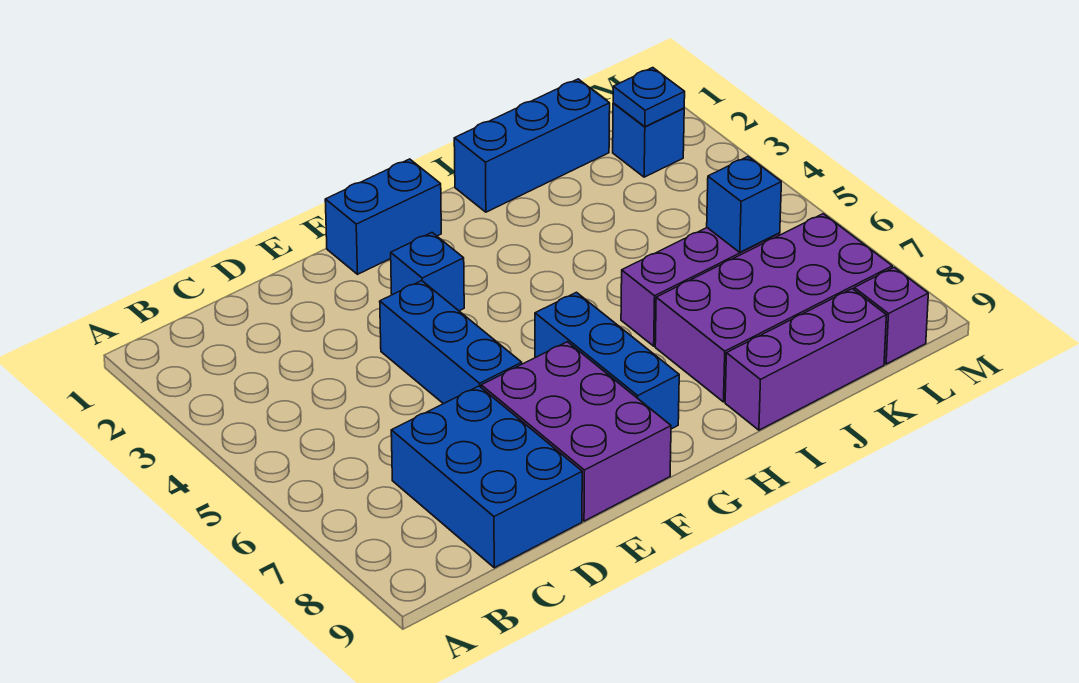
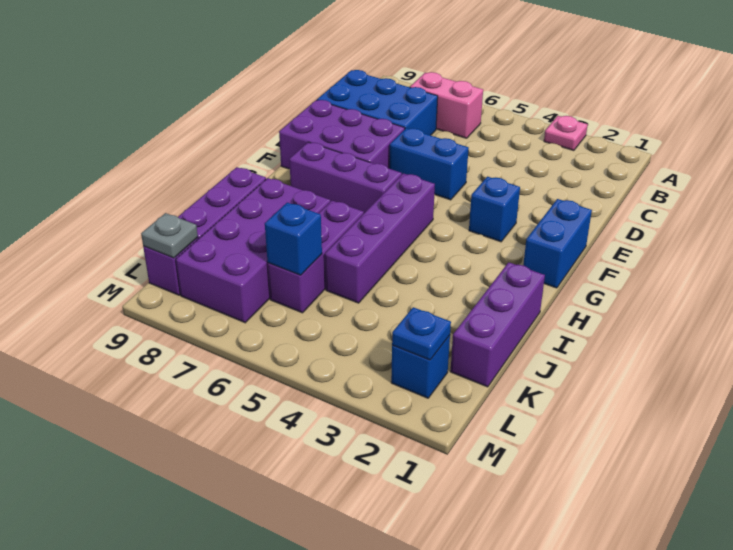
none -> pink 1x1 plate [544,116,588,151]
none -> pink 1x2 brick [410,72,483,138]
blue 1x3 brick [380,281,522,404] -> blue 1x2 brick [389,128,469,200]
none -> purple 1x4 brick [325,173,435,303]
blue 1x3 brick [535,292,679,429] -> purple 1x3 brick [289,142,402,213]
blue 1x3 brick [454,79,610,212] -> purple 1x3 brick [450,262,545,387]
none -> grey 1x1 plate [141,213,198,258]

